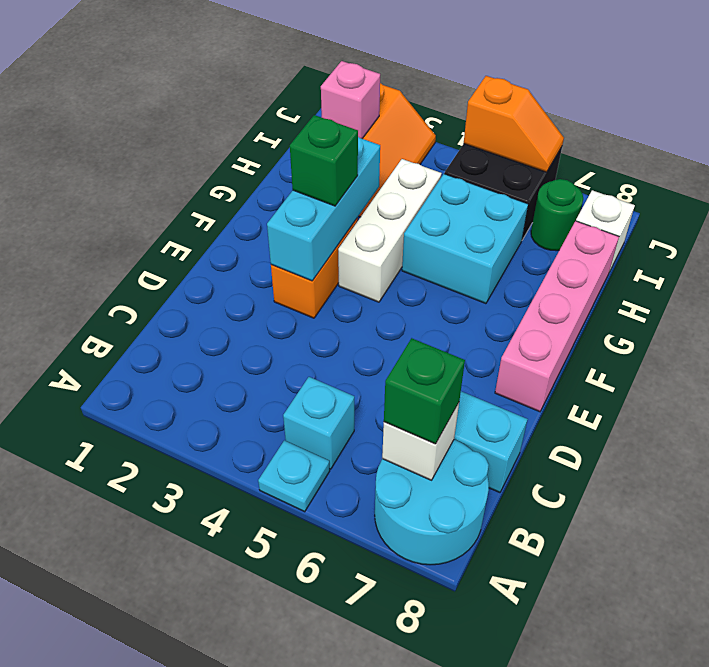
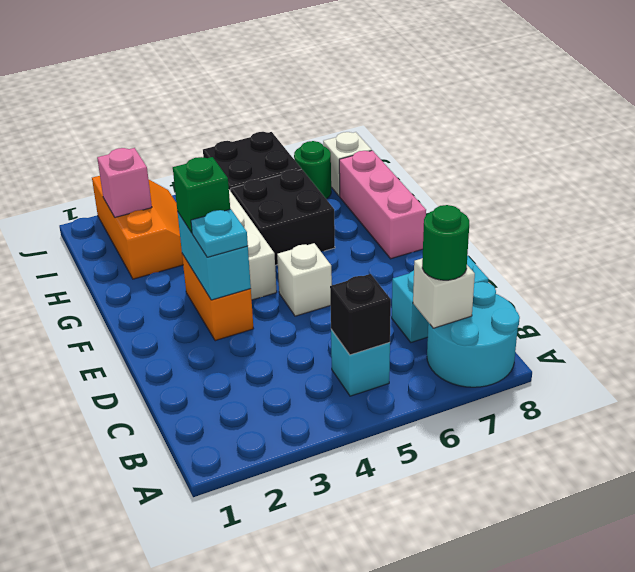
cyan 1x1 plate [258,440,330,512] -> cyan 1x1 plate moved to [191,209,248,257]
none -> black 1x1 brick [330,274,391,355]
green 1x1 brick [384,338,465,444] -> green 1x1 round brick [422,205,469,280]
cyan 1x3 brick [267,137,380,281] -> cyan 1x2 brick [178,213,251,300]
none -> white 1x1 brick [277,243,332,316]
pink 1x4 brick [495,221,619,412] -> pink 1x3 brick [339,151,426,259]
cyan 2x2 brick [402,174,528,304] -> black 2x2 brick [231,169,335,265]
orange 1x2 slope [464,76,564,172] -> none

